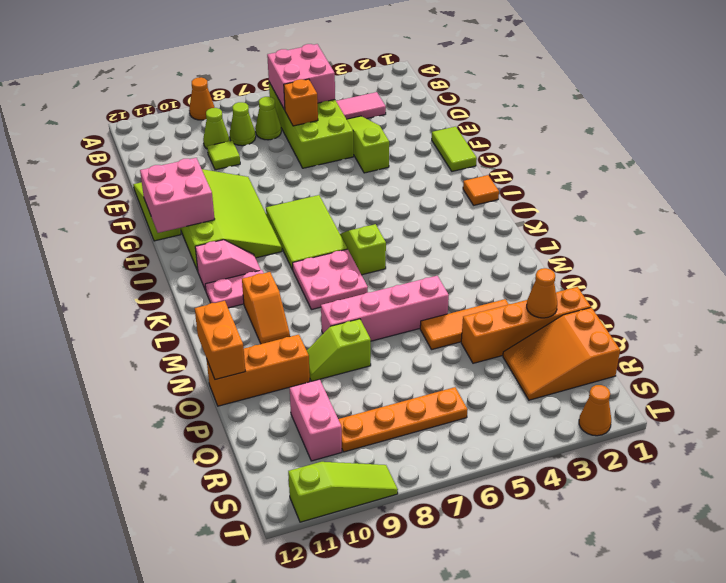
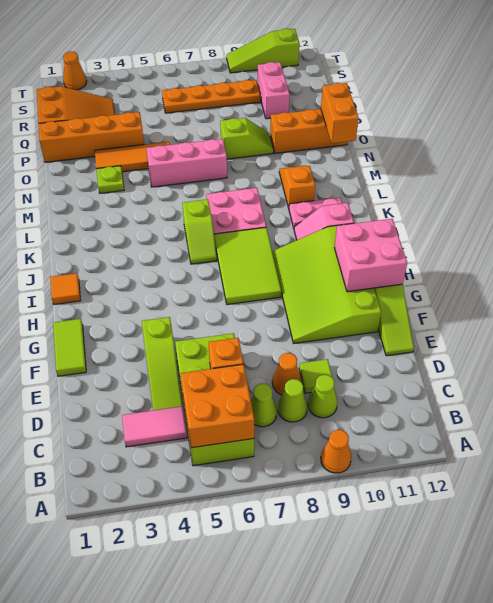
pink 2x2 brick [267,44,335,110] -> orange 2x2 brick [181,364,254,448]
none -> lime 1x1 plate [96,166,124,193]
pink 1x4 brick [321,276,449,341] -> pink 1x3 brick [146,139,227,187]
orange 1x1 cone [527,268,557,318] -> orange 1x1 cone moved to [272,353,301,395]

